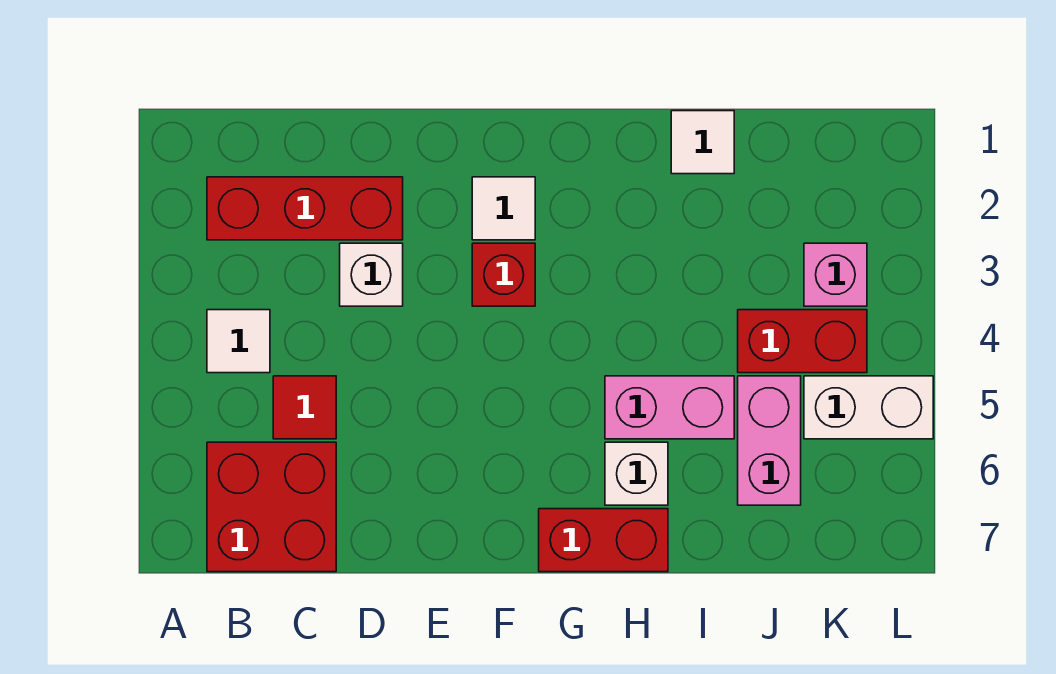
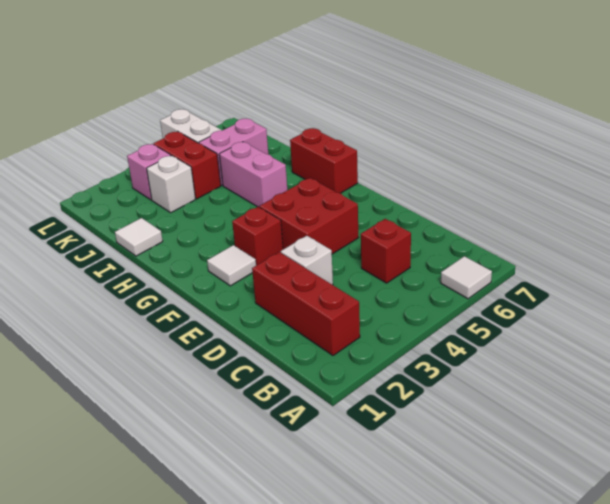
white 1x1 tile [207,310,270,373] -> white 1x1 tile moved to [441,256,492,299]
red 2x2 brick [207,442,336,572] -> red 2x2 brick moved to [259,178,358,254]
red 1x1 tile [273,376,336,439] -> red 1x1 brick [361,219,411,283]
white 1x1 brick [605,442,668,505] -> white 1x1 brick moved to [147,155,195,213]

